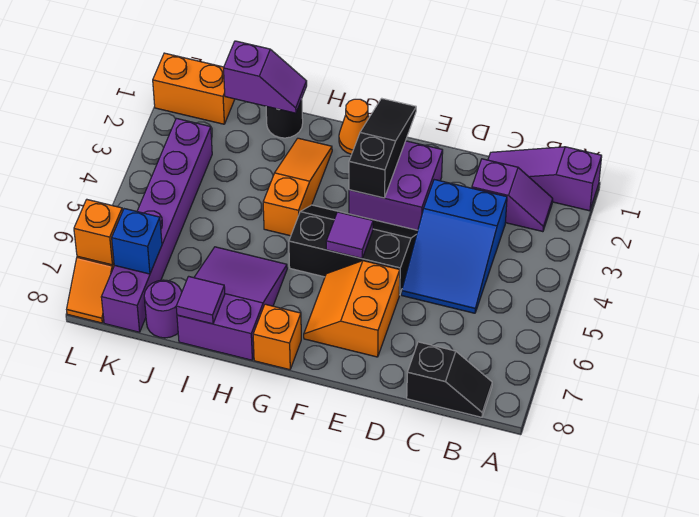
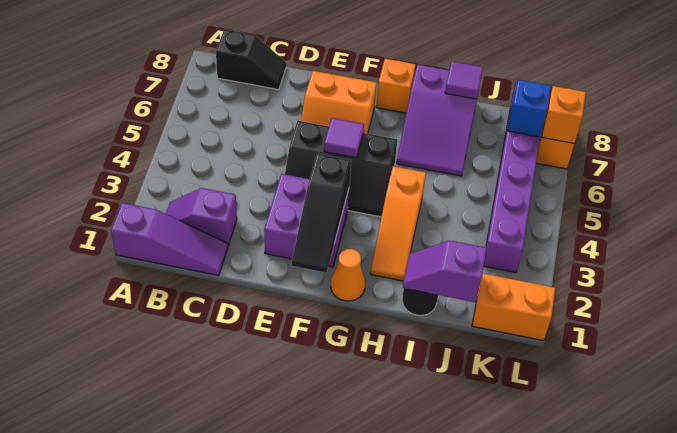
black 1x2 slope [407,342,492,417] -> black 1x2 slope turned to [216,30,286,90]
blue 2x3 slope [402,180,507,313] -> none
orange 2x2 slope [304,261,400,357] -> orange 2x2 slope turned to [301,71,377,134]
purple 1x1 round brick [144,280,182,338] -> none

